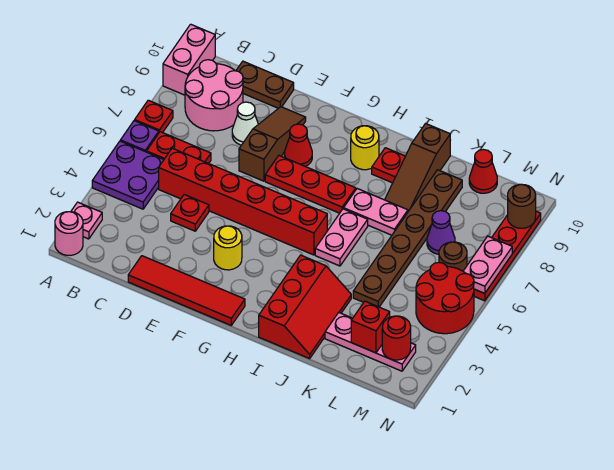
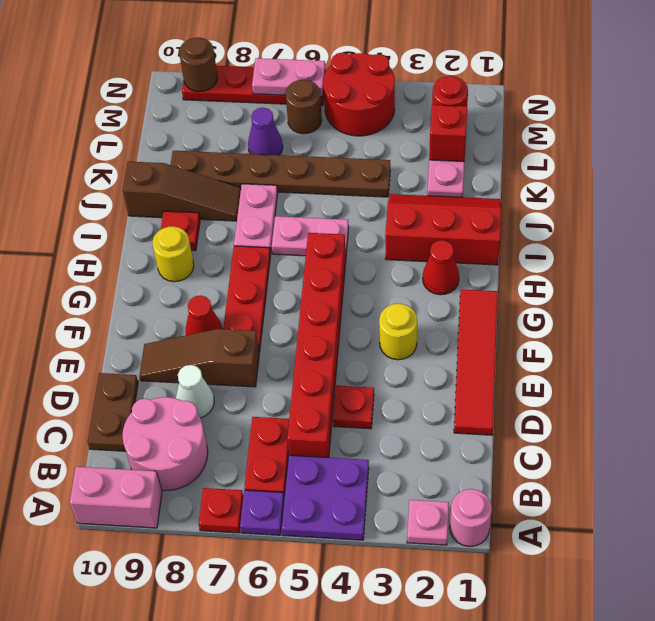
red 1x1 cone [469,150,497,193] -> red 1x1 cone moved to [423,240,459,295]

